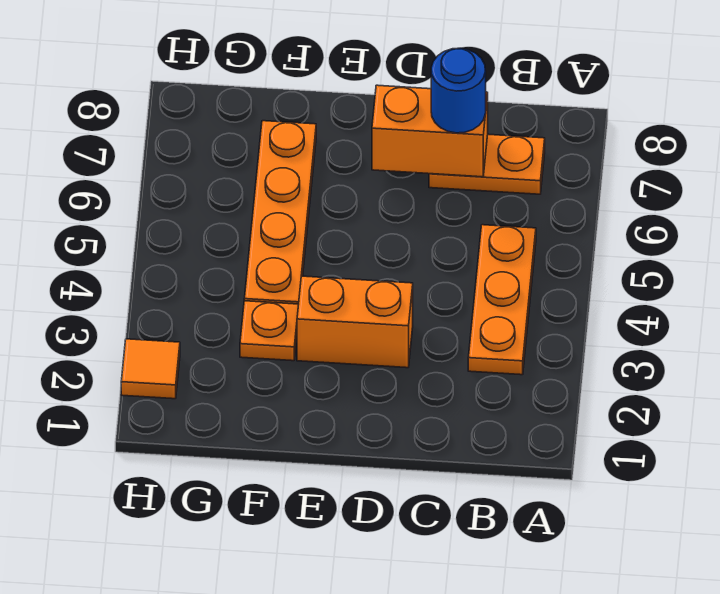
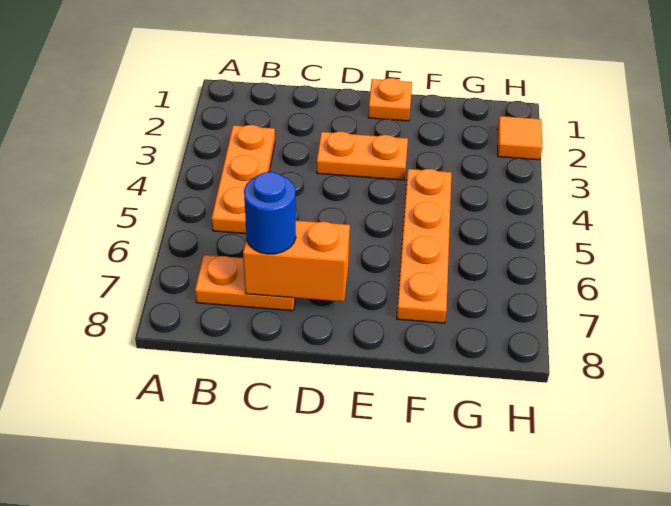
orange 1x2 brick [297,276,413,368] -> orange 1x2 plate [317,131,408,180]
orange 1x1 plate [240,301,299,361] -> orange 1x1 plate moved to [368,78,412,121]

